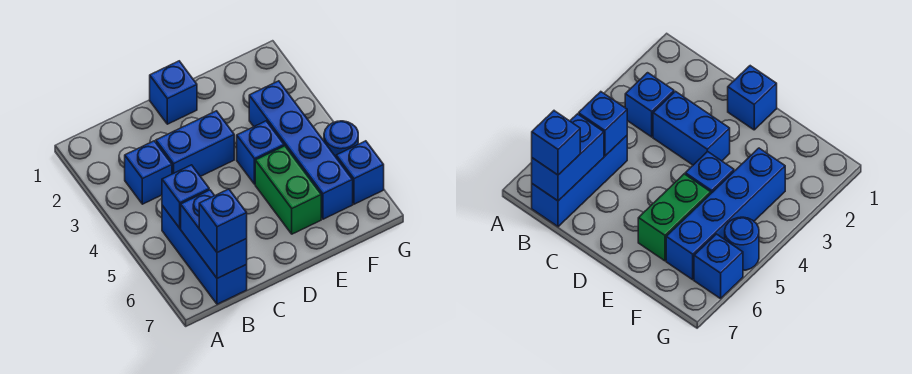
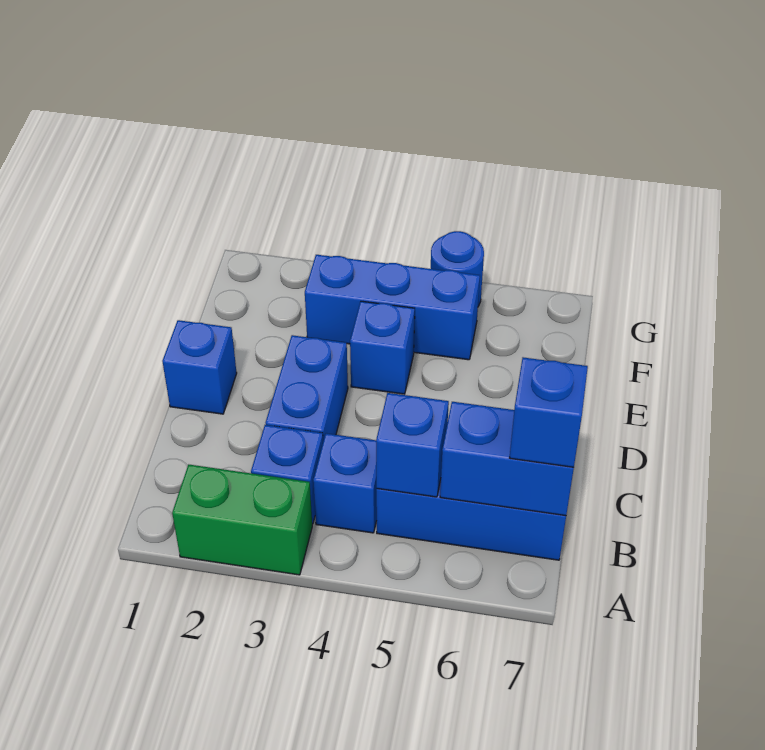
green 1x2 brick [255,146,321,234] -> green 1x2 brick moved to [172,465,312,575]
blue 1x4 brick [249,81,353,219] -> blue 1x3 brick [305,255,480,360]
blue 1x1 brick [336,141,384,204] -> blue 1x1 brick moved to [313,433,377,533]

